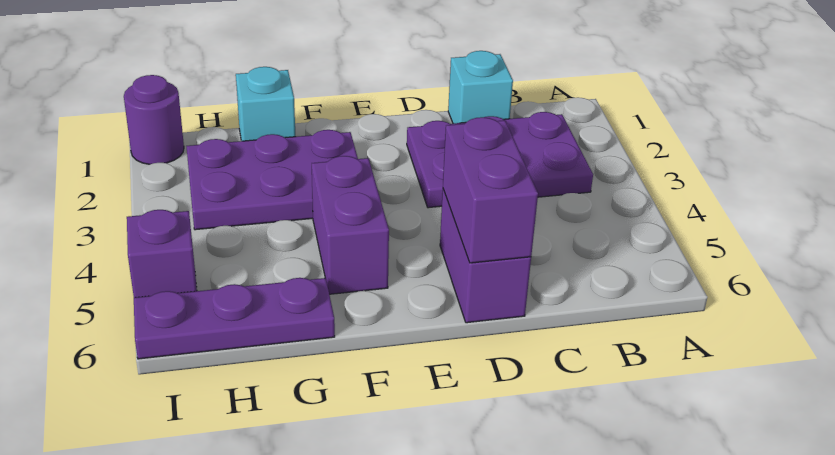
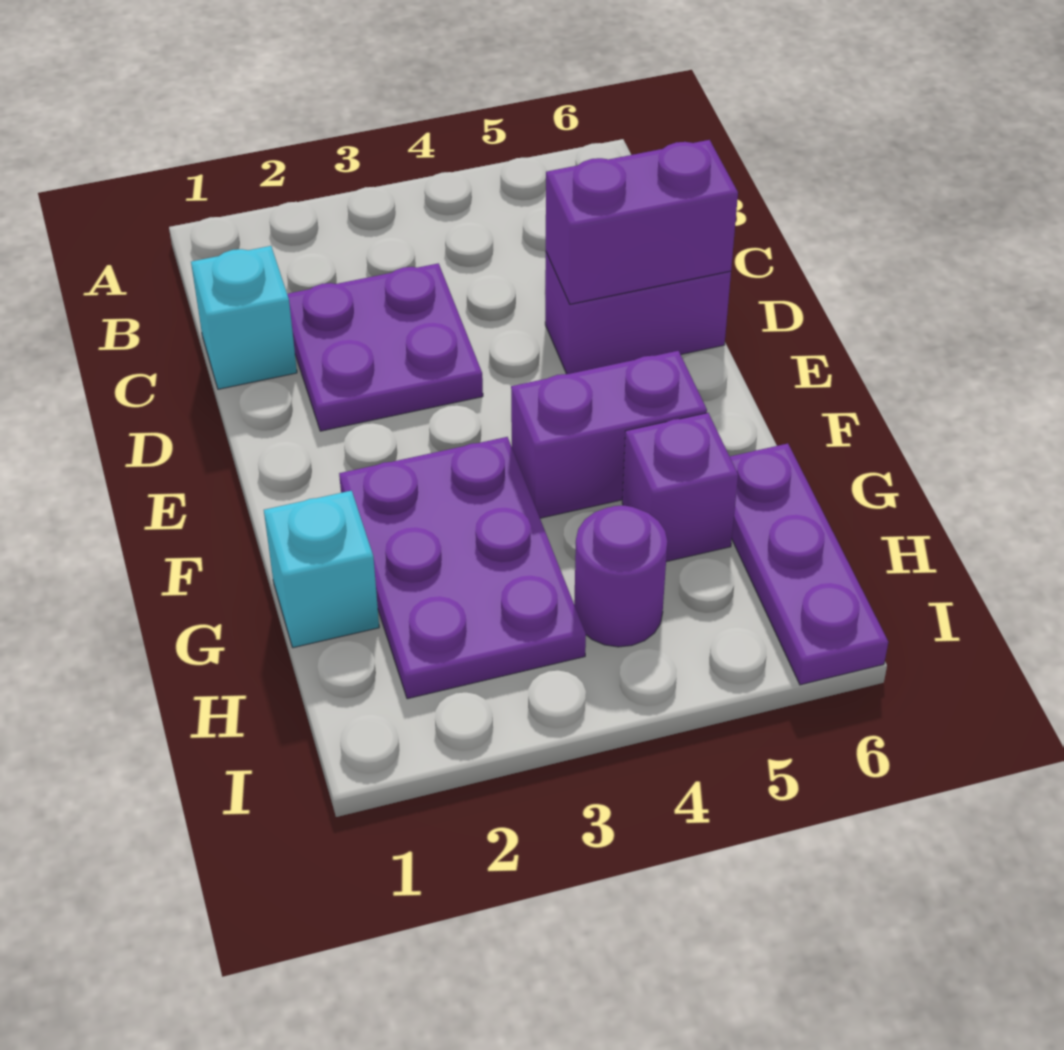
purple 2x3 plate [407,112,593,208] -> purple 2x2 plate [287,263,483,431]
purple 1x1 round brick [124,75,184,164] -> purple 1x1 round brick moved to [574,505,667,647]
purple 1x1 brick [127,210,197,298] -> purple 1x1 brick moved to [622,413,738,562]

